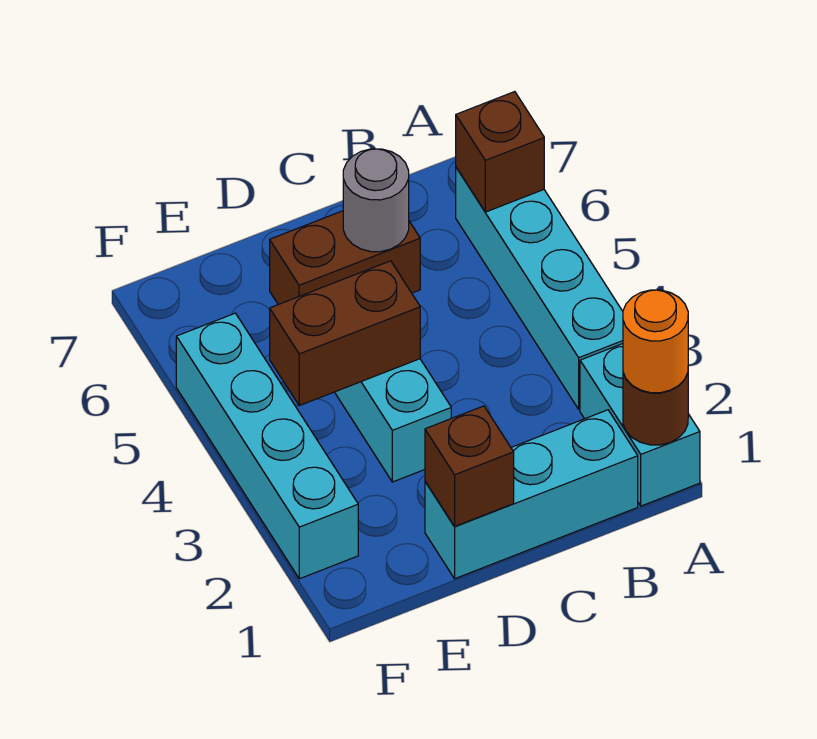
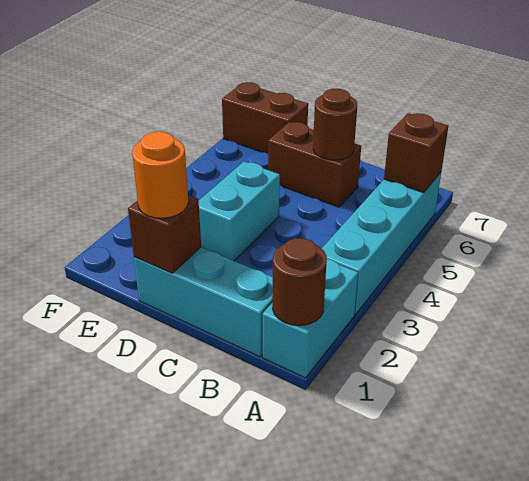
orange 1x1 round brick [623,290,688,393] -> orange 1x1 round brick moved to [132,132,188,218]
grey 1x1 round brick [343,149,409,252] -> brown 1x1 round brick [313,89,357,160]
brown 1x2 brick [270,261,420,406] -> brown 1x2 brick moved to [222,82,308,153]
cyan 1x4 brick [176,313,358,579] -> none

